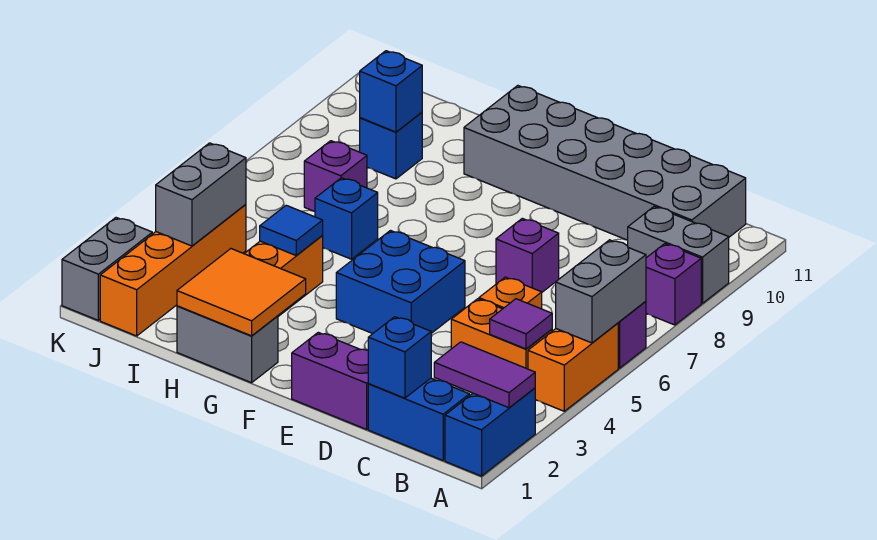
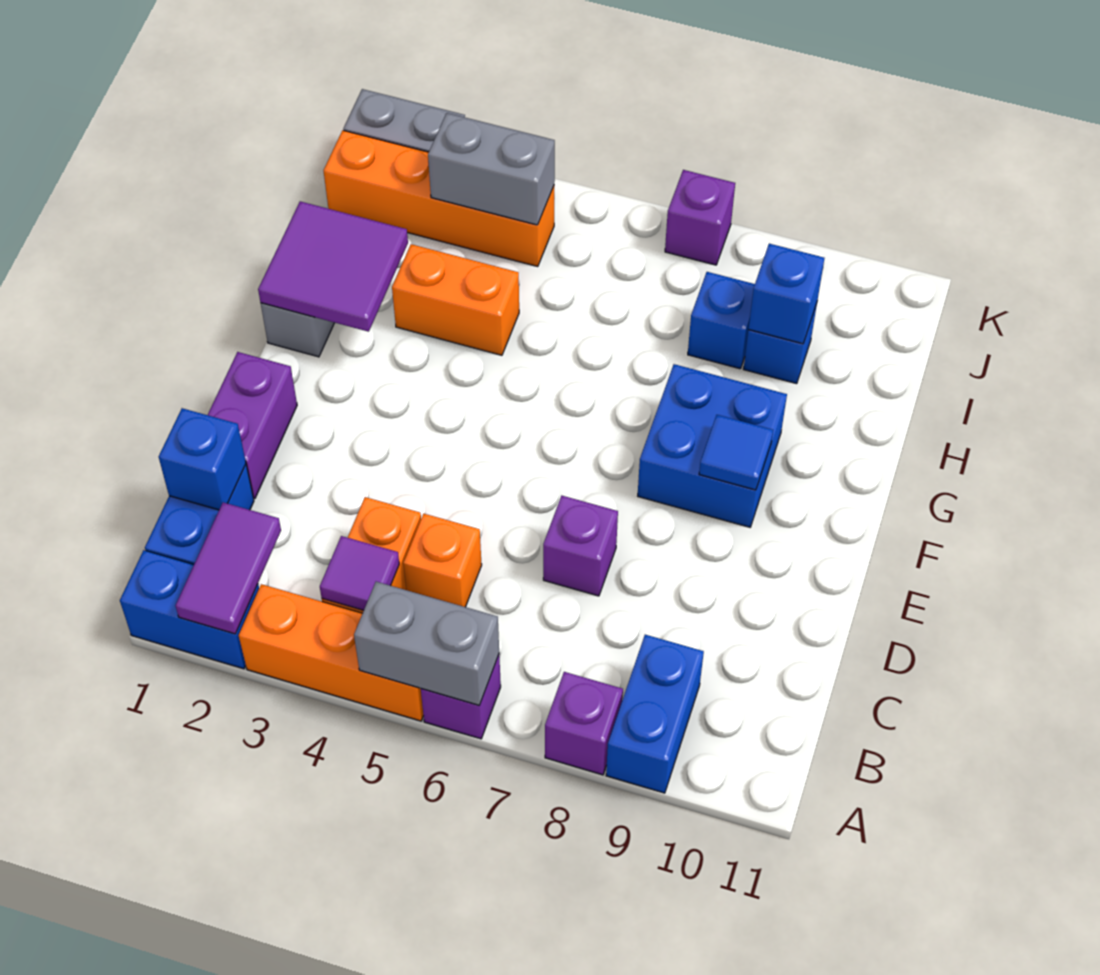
orange 1x2 brick [528,323,618,411] -> orange 1x3 brick [239,584,424,721]
grey 1x2 brick [628,206,729,303] -> blue 1x2 brick [606,635,704,793]
grey 2x6 brick [464,86,746,240] -> none
blue 2x2 brick [336,231,465,334] -> blue 2x2 brick moved to [638,364,787,527]
orange 2x2 tile [177,249,306,336] -> purple 2x2 tile [258,201,408,332]
blue 1x1 tile [260,205,323,256] -> blue 1x1 tile moved to [699,415,773,490]
blue 1x1 brick [315,178,378,259] -> blue 1x1 brick moved to [688,272,755,369]
purple 1x1 brick [304,141,367,211] -> purple 1x1 brick moved to [665,170,735,265]

